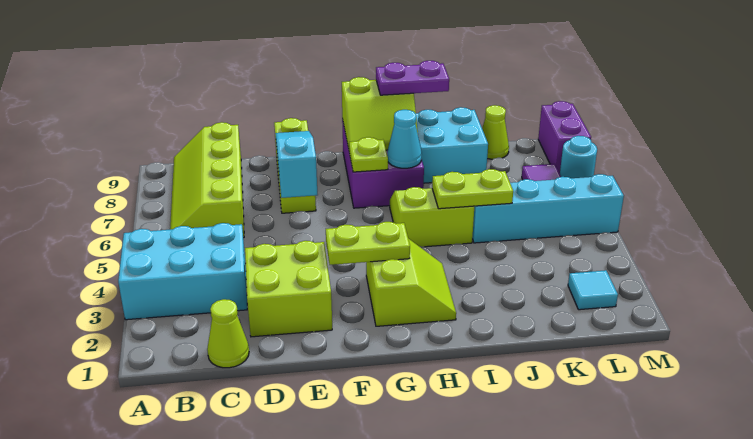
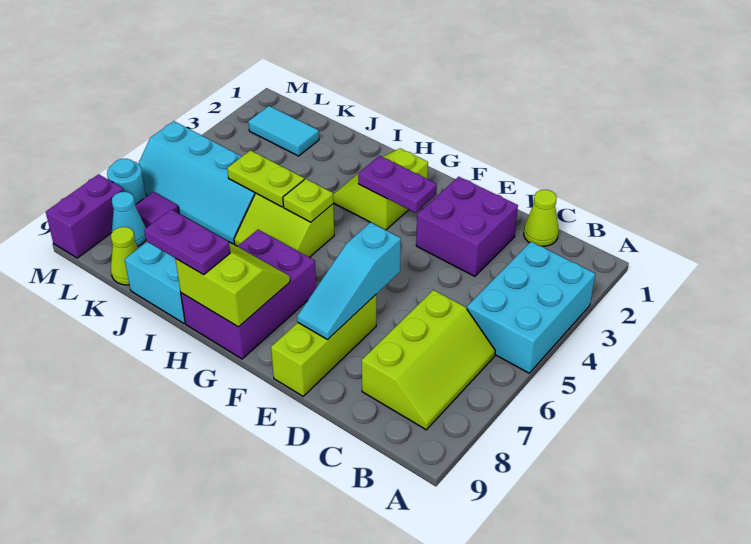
cyan 2x3 brick [118,223,247,320] -> cyan 2x3 brick turned to [467,242,595,373]
lime 2x4 slope [170,122,244,238] -> lime 2x3 slope [362,290,495,430]
lime 2x2 brick [245,241,332,337] -> purple 2x2 brick [416,177,518,276]
lime 1x2 plate [326,222,410,265] -> purple 1x2 plate [358,156,437,213]
lime 1x1 plate [349,137,388,172] -> lime 1x1 plate moved to [283,179,333,222]
cyan 1x1 cone [387,110,422,168] -> cyan 1x1 cone moved to [112,192,146,246]
cyan 1x1 tile [568,270,618,310] -> cyan 1x2 tile [248,106,319,156]

